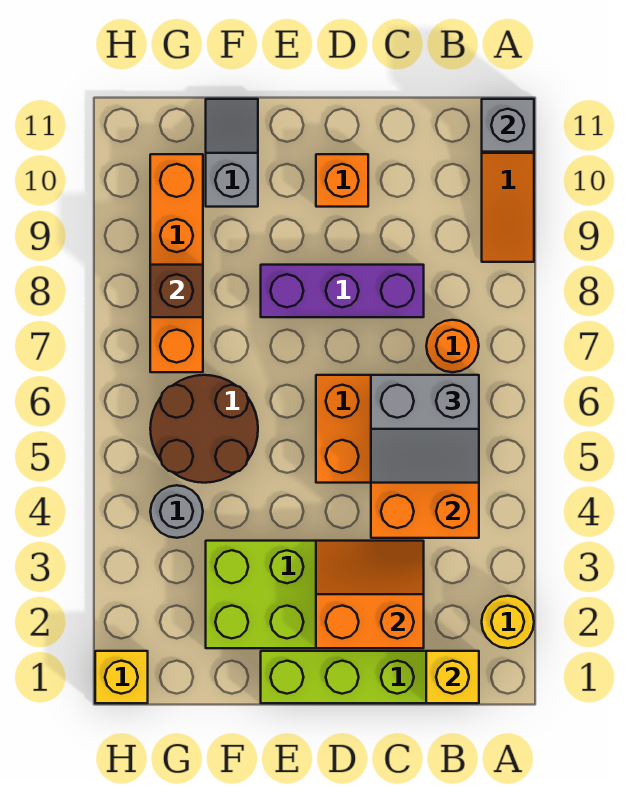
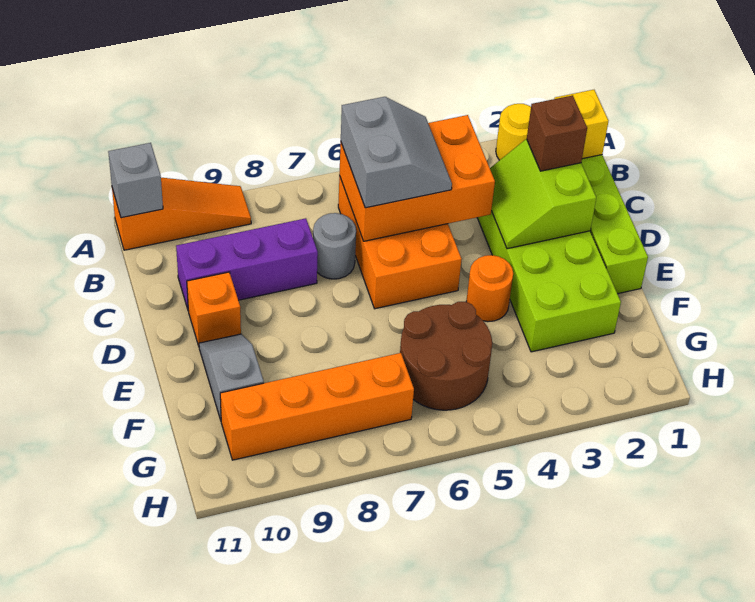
orange 1x1 round brick [426,320,479,372] -> orange 1x1 round brick moved to [466,255,513,322]
orange 2x2 slope [316,541,424,648] -> lime 2x2 slope [490,139,596,249]
purple 1x3 brick [261,265,424,317] -> purple 1x3 brick turned to [176,218,318,309]
grey 1x2 slope [206,99,258,207] -> grey 1x2 slope turned to [199,334,264,420]
grey 1x1 round brick [150,485,203,538] -> grey 1x1 round brick moved to [313,213,356,279]
brown 1x1 brick [150,265,203,317] -> brown 1x1 brick moved to [527,95,587,171]
yellow 1x1 brick [95,651,148,703] -> none

